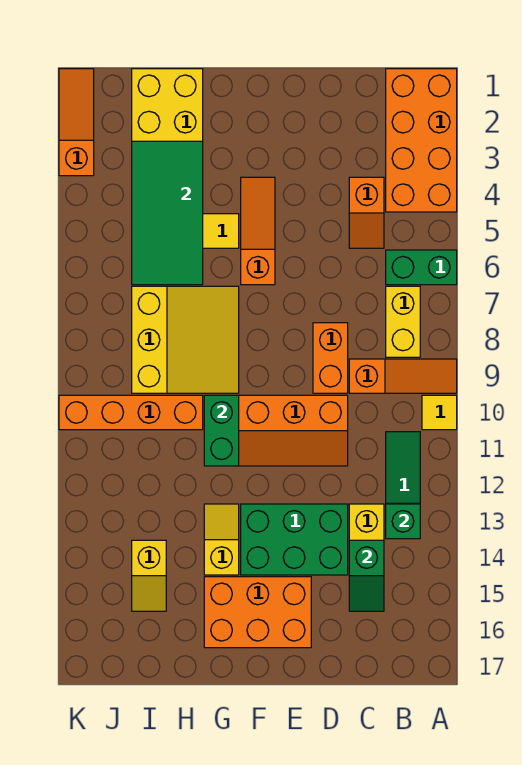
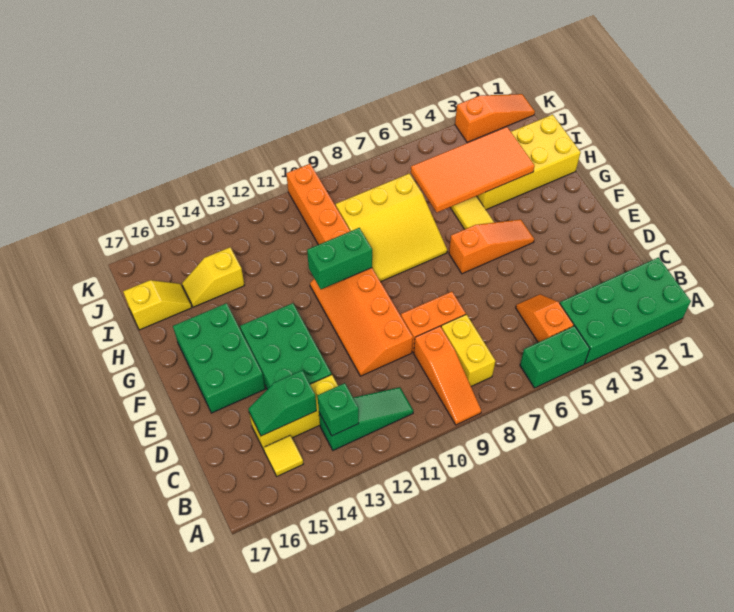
orange 2x4 brick [386,69,457,212] -> green 2x4 brick [560,257,691,364]
green 1x2 brick [386,250,457,285] -> green 1x2 brick turned to [520,326,590,388]
yellow 1x1 tile [422,395,457,430] -> yellow 1x1 tile moved to [264,436,303,476]
yellow 1x2 brick [386,286,420,357] -> yellow 1x2 brick turned to [441,314,495,386]
orange 1x2 slope [349,177,384,248] -> orange 1x2 slope turned to [516,294,574,342]
orange 2x3 brick [204,577,311,648] -> green 2x3 brick [173,303,265,413]
yellow 1x2 slope [204,504,239,575] -> yellow 1x2 slope moved to [123,280,192,330]
green 2x4 tile [132,141,203,285] -> orange 2x4 tile [411,127,534,212]

